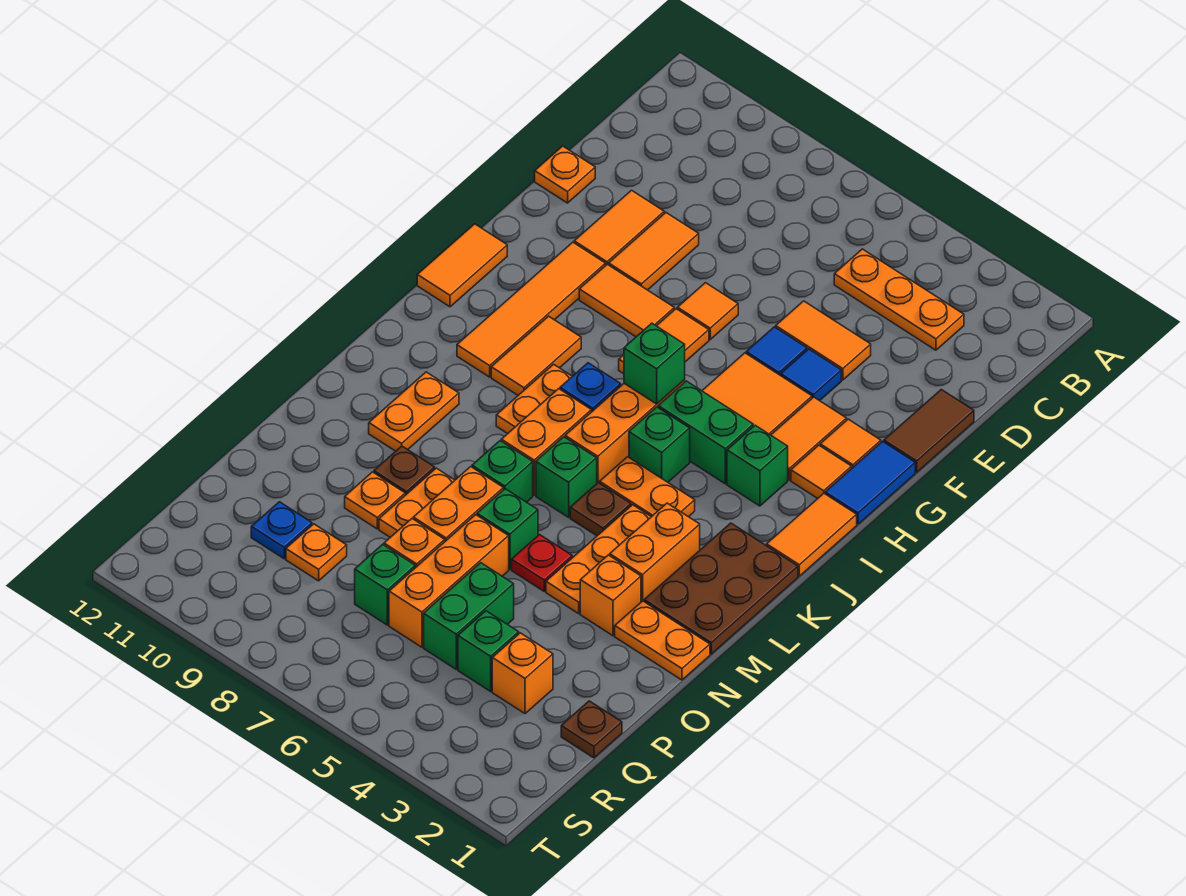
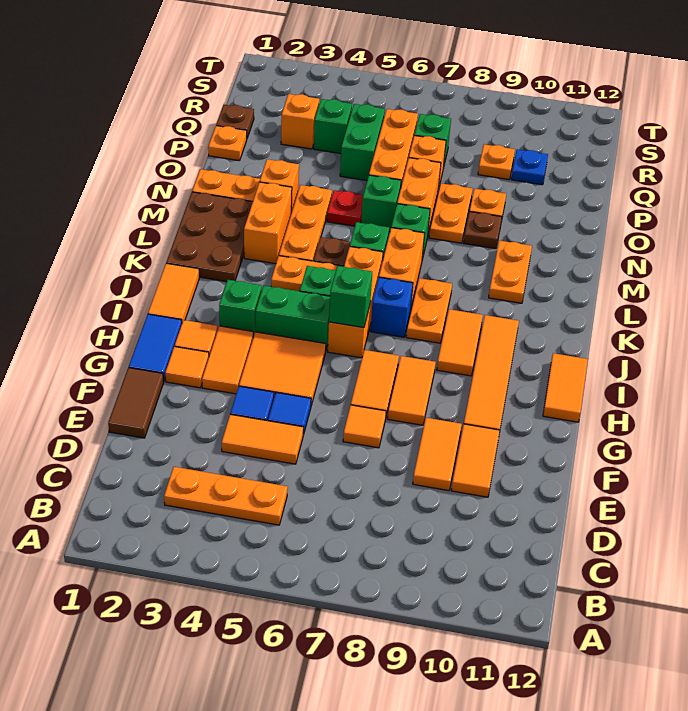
orange 1x1 plate [535,146,595,203] -> orange 1x1 plate moved to [208,126,247,161]
orange 1x2 tile [579,264,674,337] -> orange 1x2 tile turned to [388,356,436,425]

